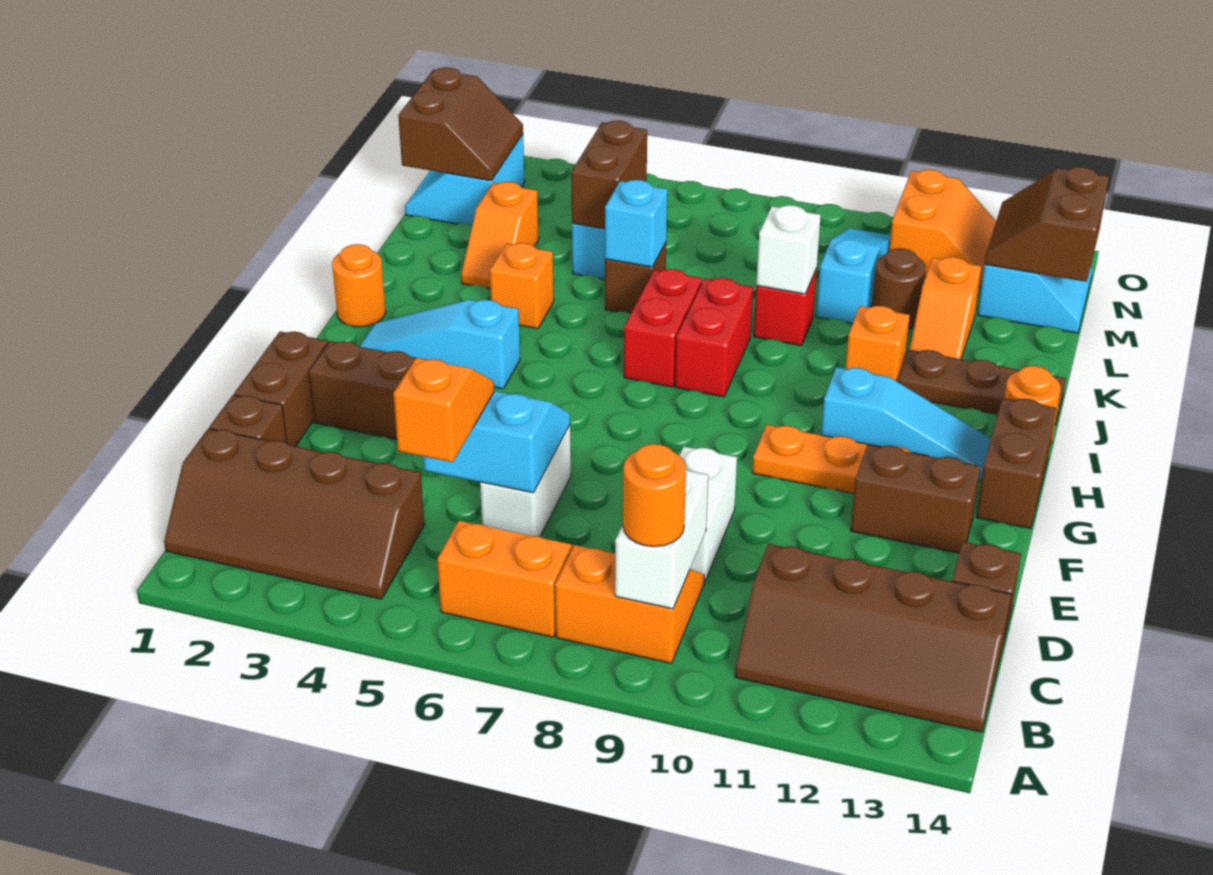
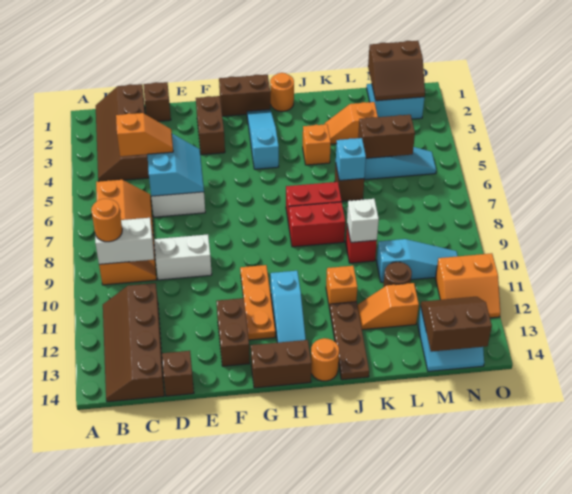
brown 1x2 brick [234,332,328,446] -> brown 1x2 brick moved to [219,75,270,116]

